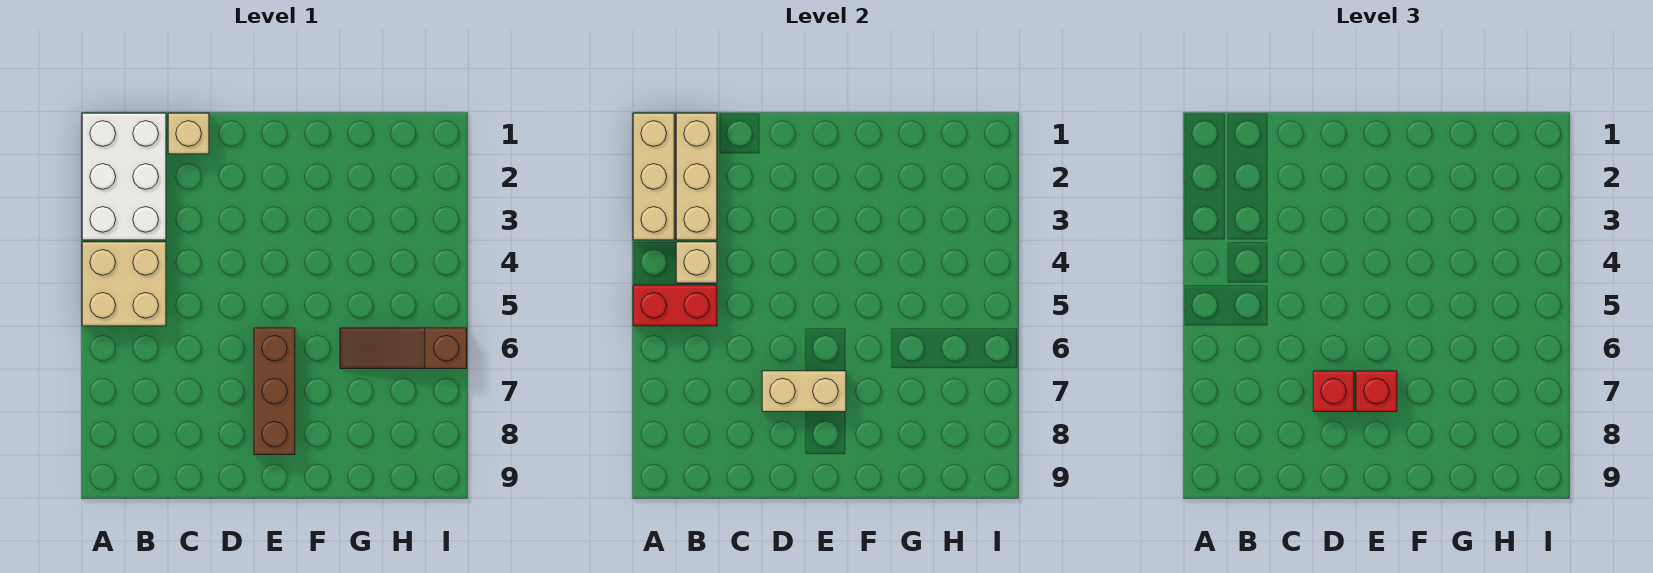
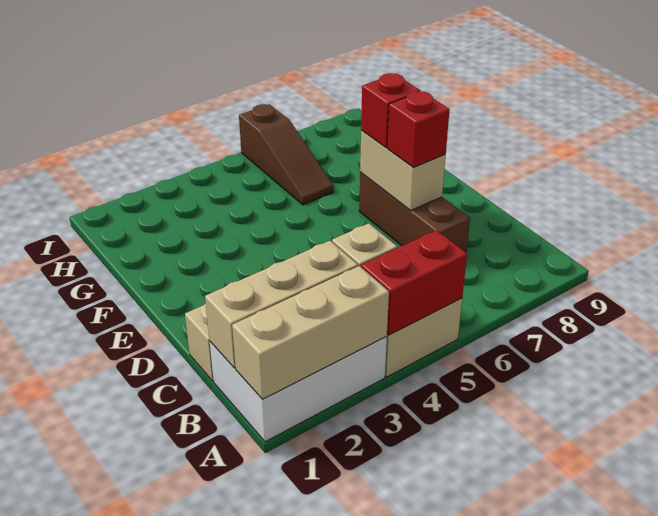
red 1x2 brick [633,285,717,326] -> red 1x2 brick turned to [361,230,467,335]
brown 1x3 brick [254,328,295,455] -> brown 1x3 brick turned to [359,172,470,253]

